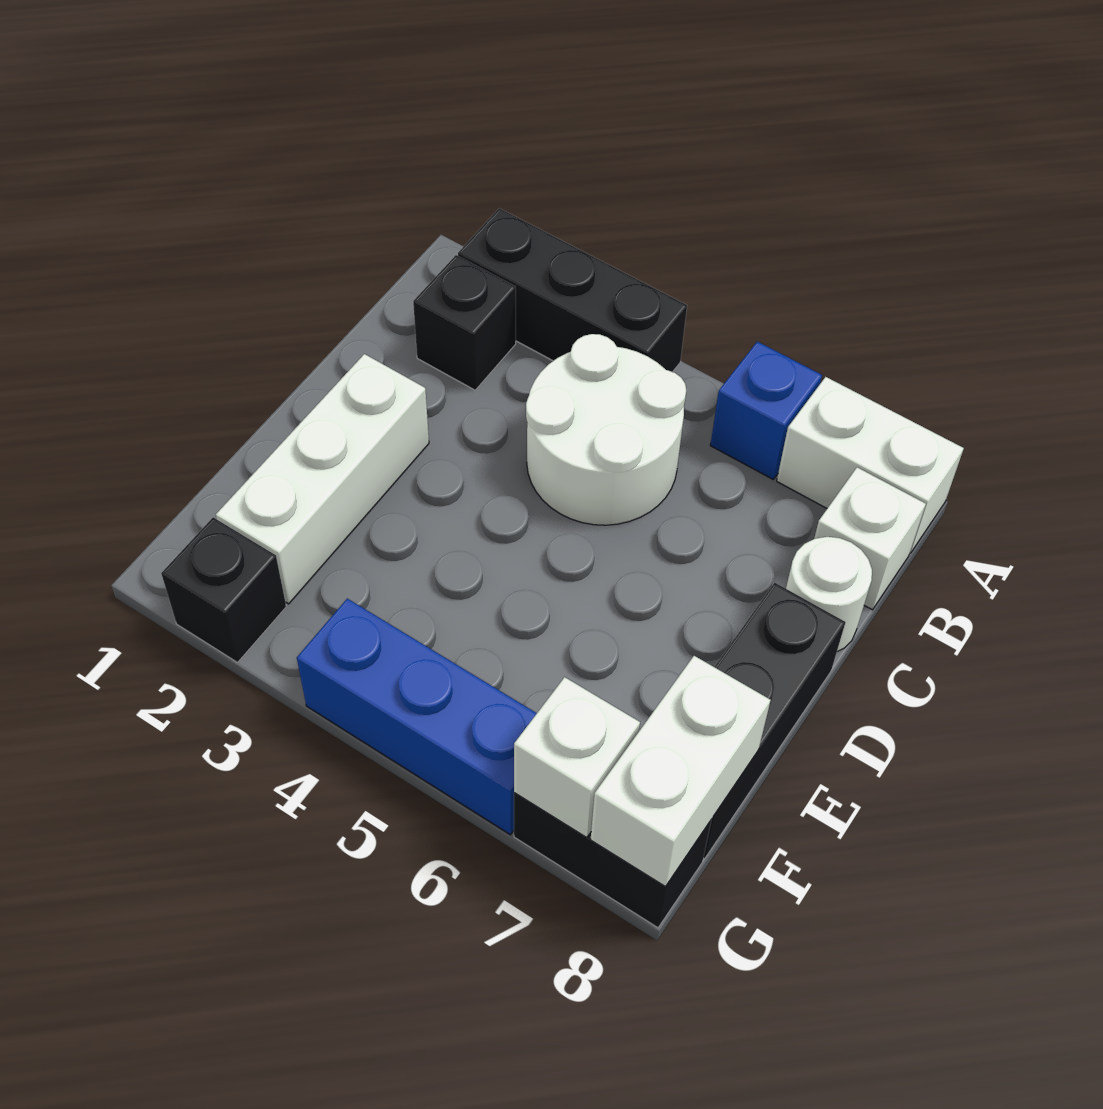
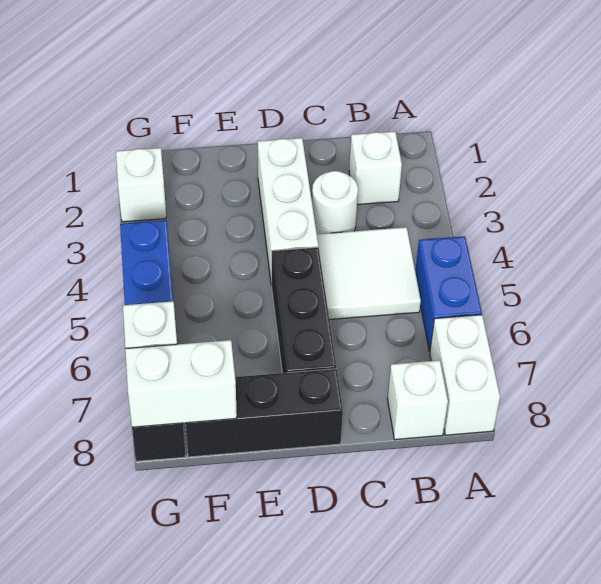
black 1x3 brick [458,208,687,372] -> black 1x3 brick moved to [272,247,336,373]
blue 1x1 brick [710,341,822,479] -> blue 1x2 brick [415,236,482,351]
black 1x1 brick [413,255,516,390] -> white 1x1 brick [349,132,402,205]
white 2x2 round brick [526,334,686,525] -> white 2x2 tile [317,227,421,320]
white 1x1 round brick [786,537,872,652] -> white 1x1 round brick moved to [312,171,358,234]
white 1x3 brick [216,354,429,604] -> white 1x3 brick turned to [258,138,318,285]
black 1x1 brick [161,517,286,662] -> white 1x1 brick [116,148,166,222]

